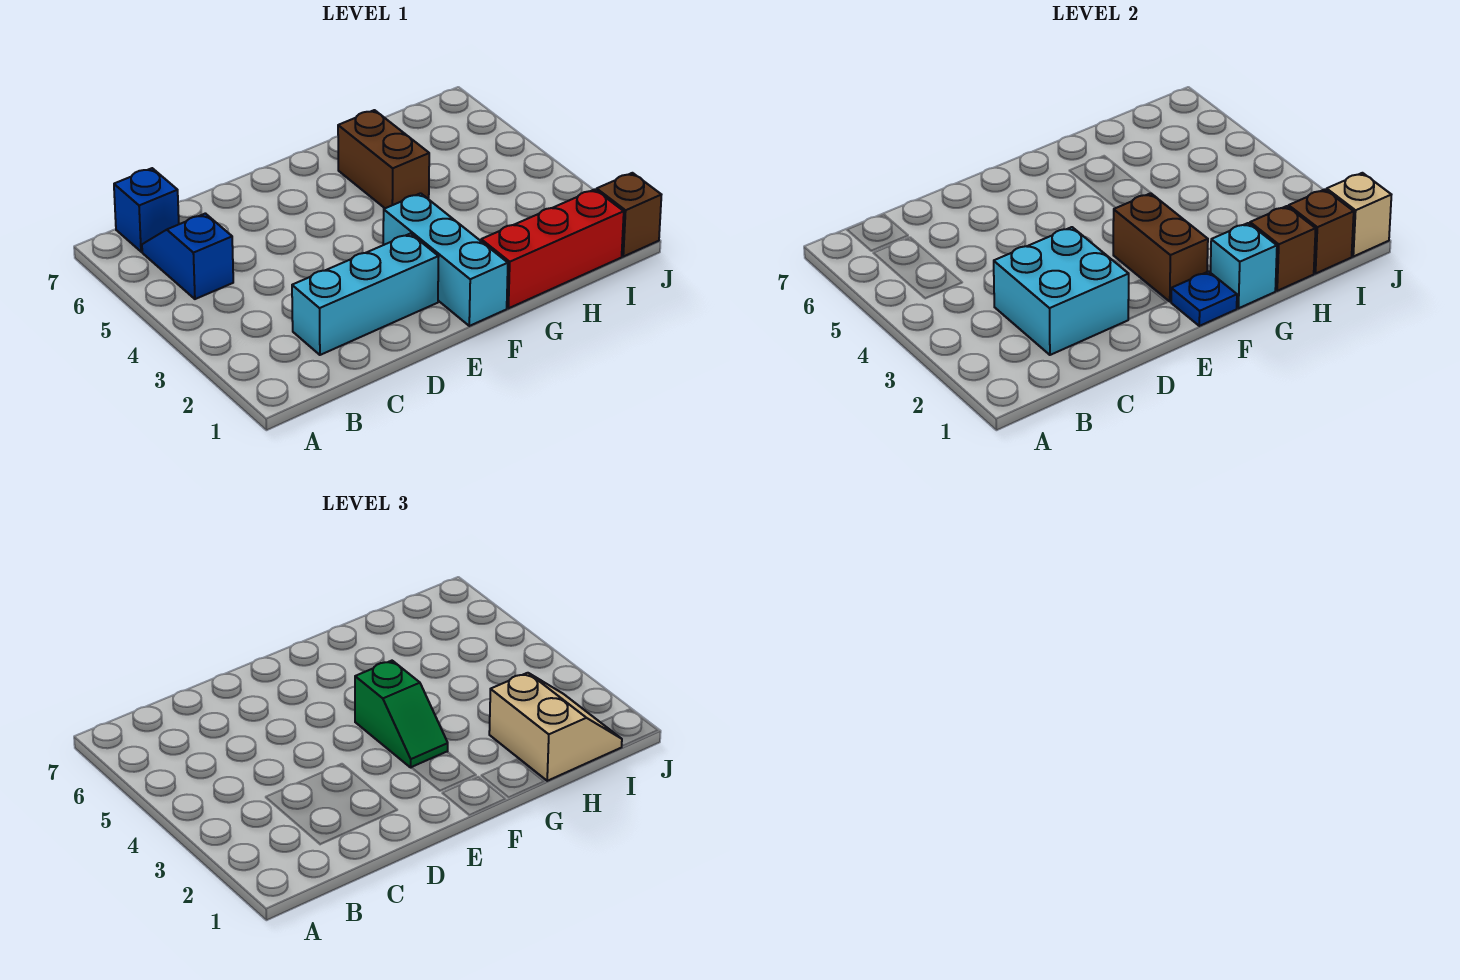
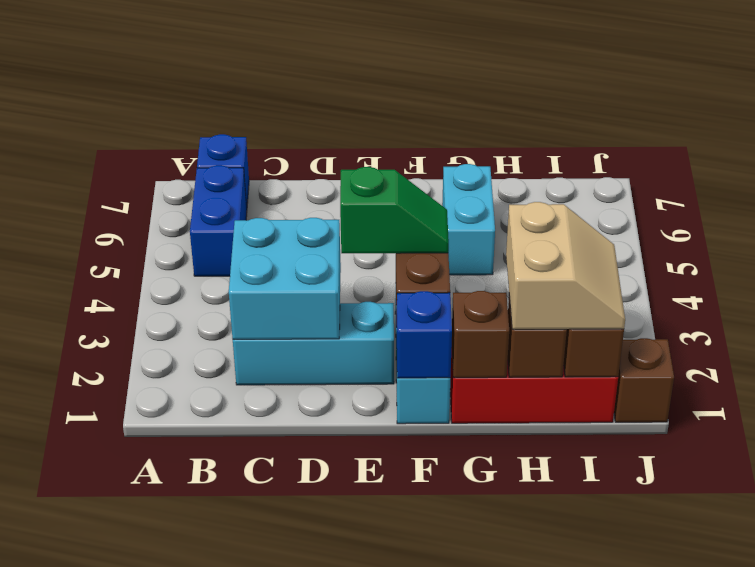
blue 1x2 slope [142,213,233,299] -> blue 1x2 brick [190,165,247,276]
blue 1x1 plate [1171,271,1237,326] -> blue 1x1 brick [396,291,452,378]
green 1x2 slope [355,661,448,767] -> green 1x2 slope turned to [340,167,449,253]
cyan 1x1 brick [1210,223,1277,308] -> brown 1x1 brick [452,291,509,378]
brown 1x2 brick [338,110,429,208] -> cyan 1x2 brick [442,164,495,275]
tan 1x1 brick [1327,173,1391,257] -> none

